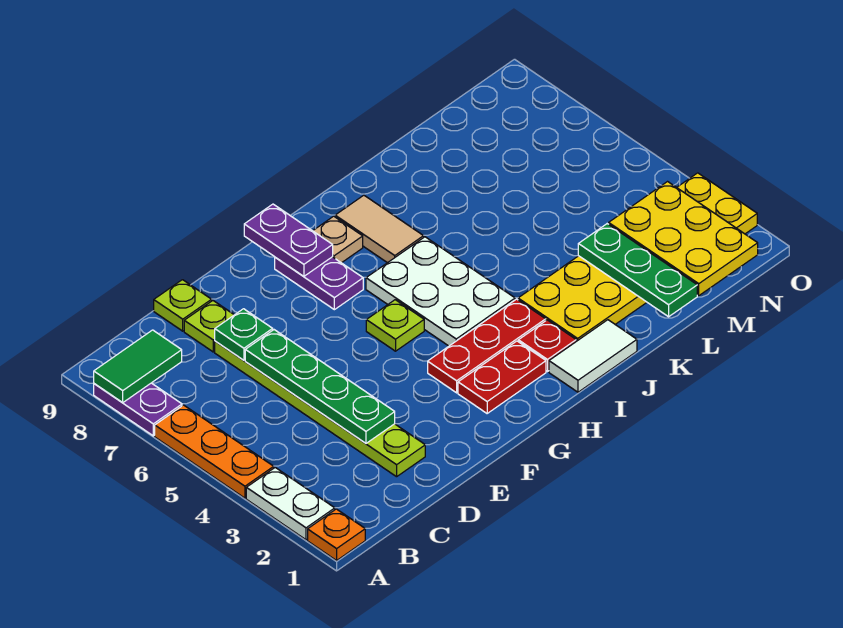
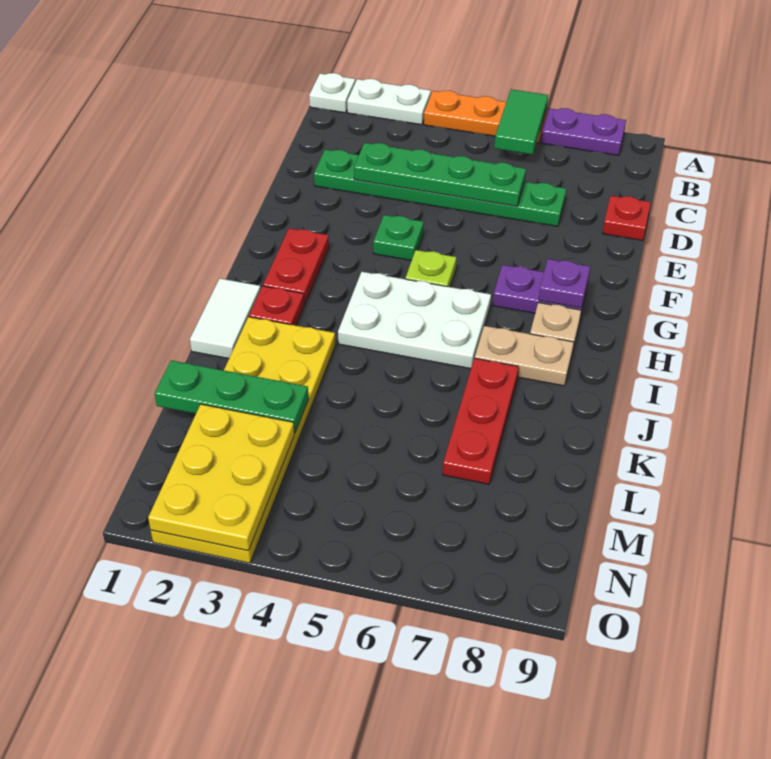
orange 1x1 plate [308,509,365,560] -> white 1x1 plate [309,73,355,113]
green 1x2 tile [94,330,182,403] -> green 1x2 tile moved to [494,89,548,155]
lime 1x6 plate [215,341,425,477] -> green 1x6 plate [314,150,566,226]
green 1x1 plate [215,309,273,360] -> green 1x1 plate moved to [373,215,424,260]
lime 1x1 plate [184,301,234,352] -> none
lime 1x1 plate [154,280,212,331] -> red 1x1 plate [603,196,651,241]
red 1x3 plate [428,299,546,393] -> red 1x3 plate moved to [443,358,519,484]
purple 1x2 plate [244,204,333,276] -> purple 1x1 plate [539,259,590,308]
tan 1x2 tile [335,195,424,263] -> tan 1x2 plate [475,326,574,386]
yellow 2x3 plate [609,182,758,296] -> yellow 2x3 plate turned to [148,404,294,551]

